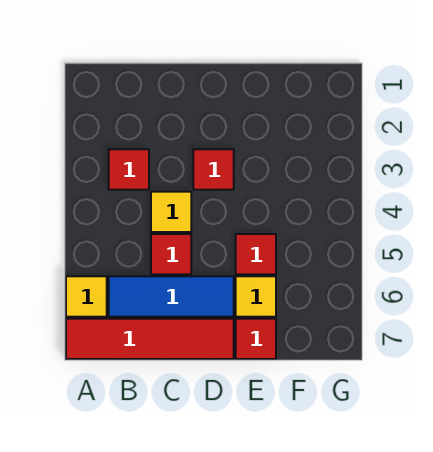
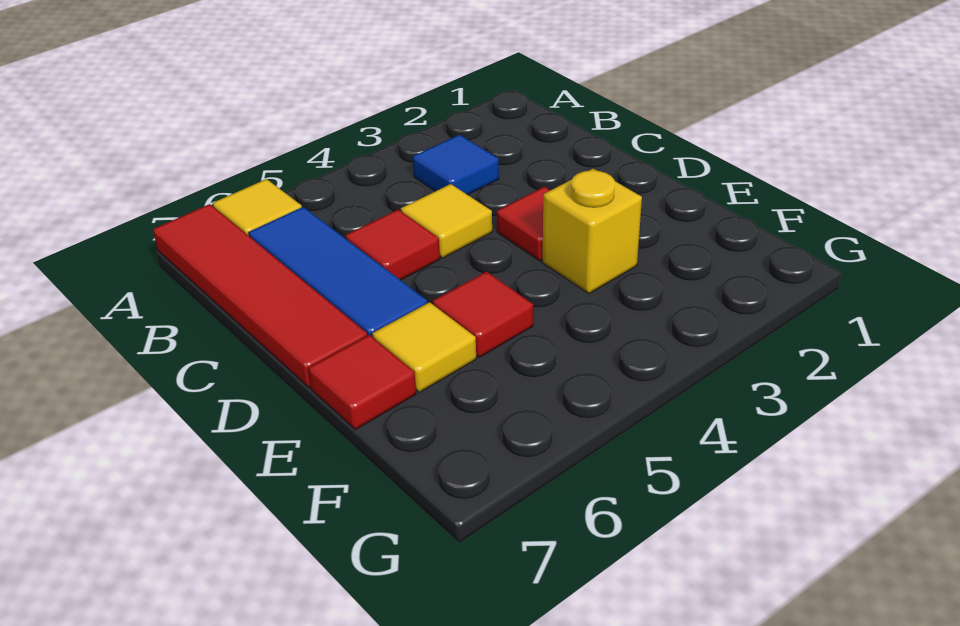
red 1x1 tile [109,149,149,190] -> blue 1x1 tile [413,135,499,195]
none -> yellow 1x1 brick [543,169,642,293]

